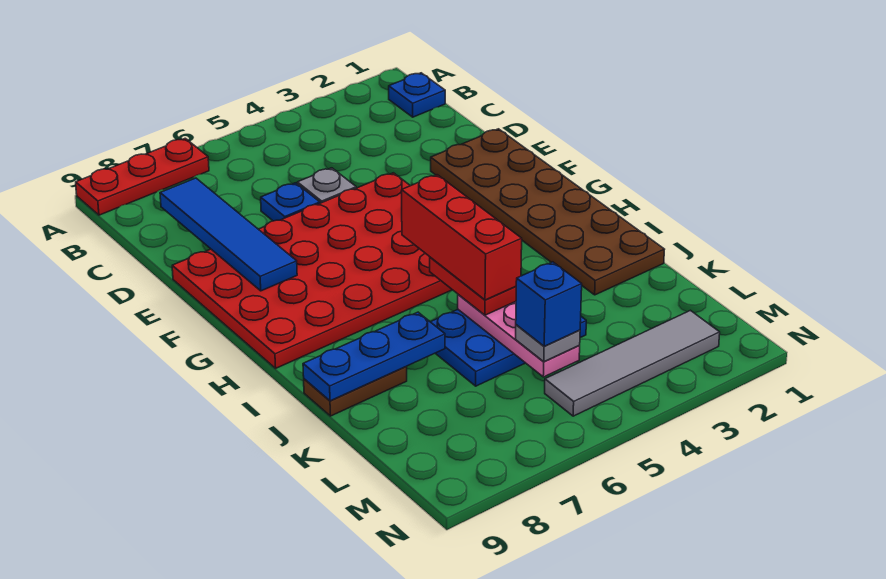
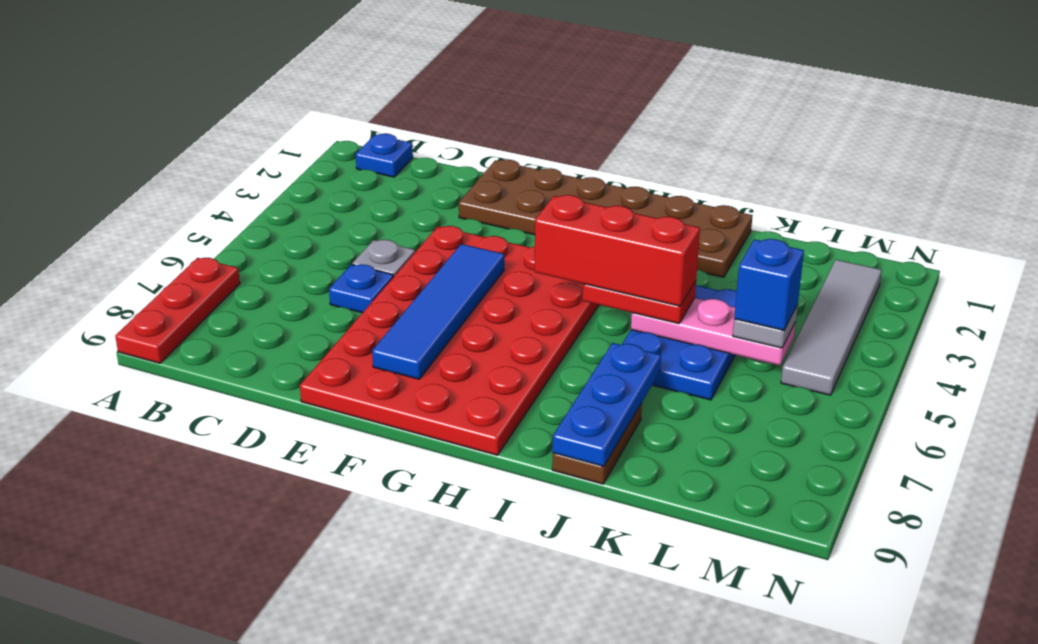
blue 1x4 tile [160,178,297,291] -> blue 1x4 tile turned to [372,244,504,379]

